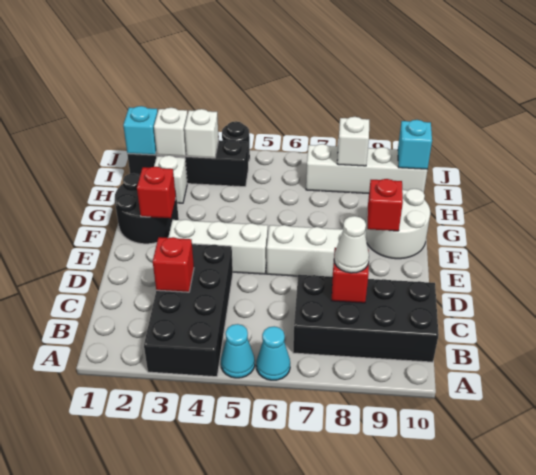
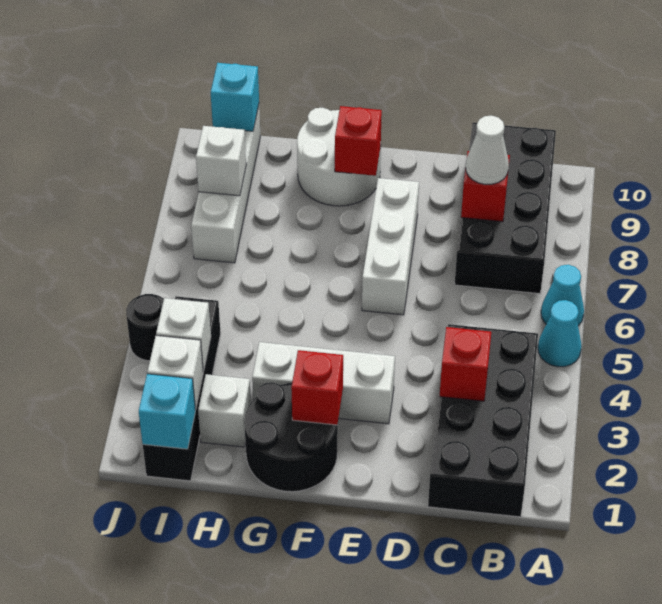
black 2x4 brick [144,244,233,377] -> black 2x4 brick turned to [428,324,538,517]
white 1x3 brick [168,220,268,274] -> white 1x3 brick turned to [252,342,395,424]

